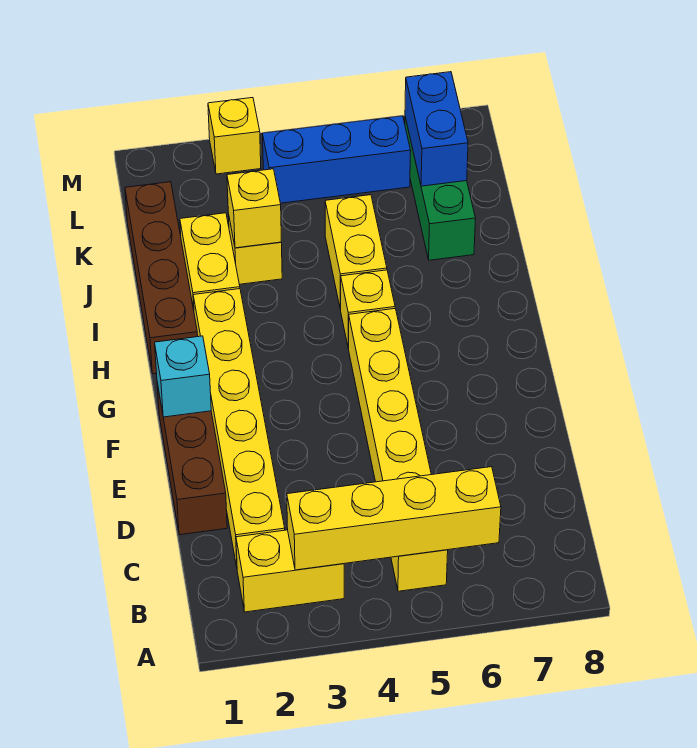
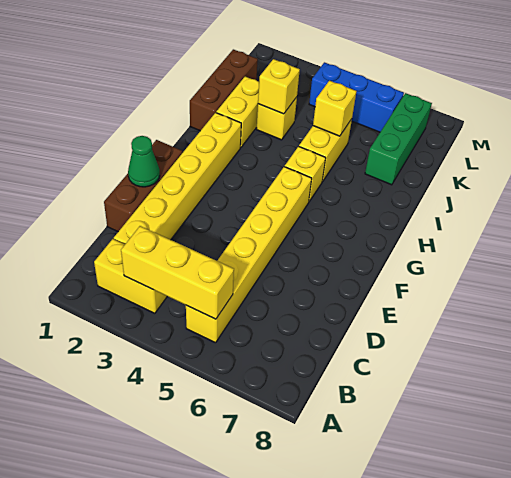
yellow 1x4 brick [287,467,501,570] -> yellow 1x3 brick [121,226,234,319]
none -> green 1x1 cone [128,136,160,187]
cyan 1x1 brick [155,336,211,417] -> none
brown 1x4 brick [125,182,198,374] -> brown 1x3 brick [190,49,258,131]
blue 1x2 brick [405,72,468,186] -> none
yellow 1x1 brick [208,98,261,174] -> yellow 1x1 brick moved to [313,81,357,136]

